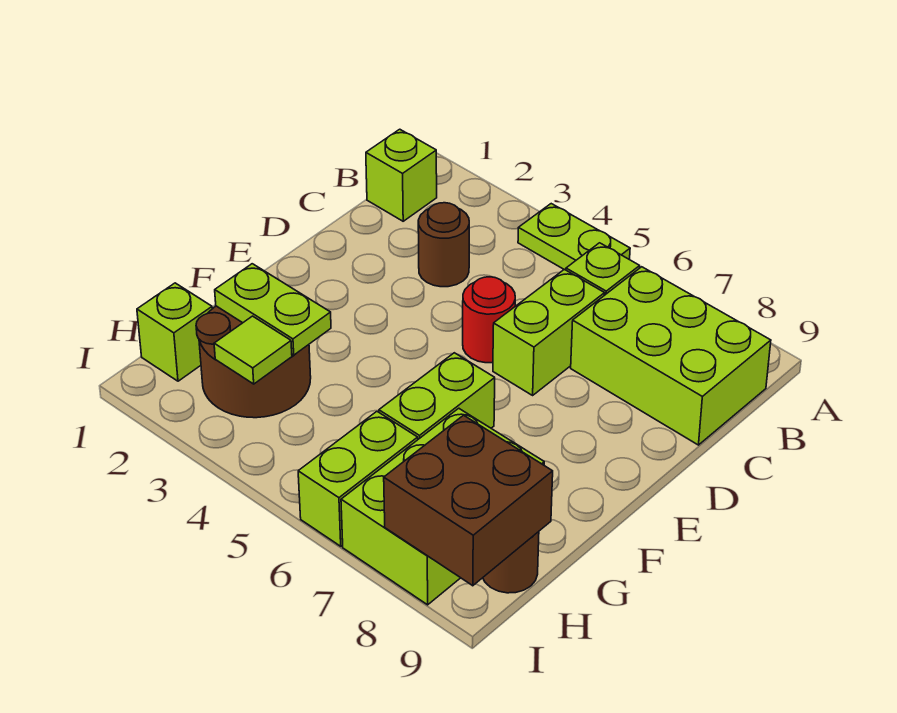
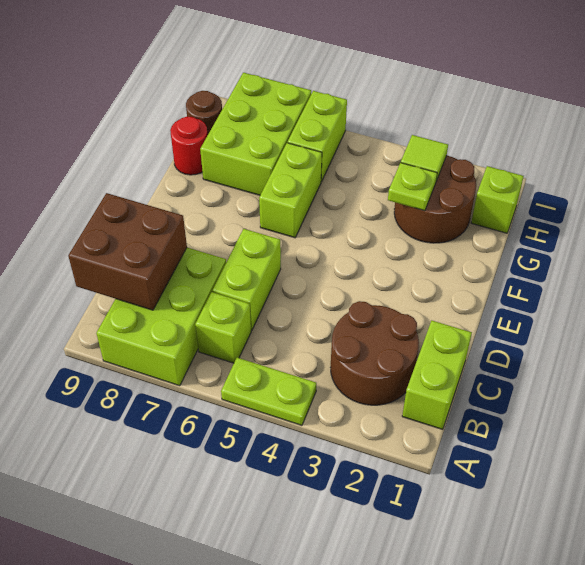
lime 1x1 brick [366,129,437,221] -> lime 1x2 brick [402,321,472,429]
lime 2x3 brick [571,267,771,445] -> lime 2x3 brick turned to [96,248,226,386]
brown 1x1 round brick [418,203,469,287] -> brown 2x2 round brick [331,301,419,405]
red 1x1 round brick [463,277,515,363] -> red 1x1 round brick moved to [170,117,208,175]
lime 1x2 plate [215,264,331,355] -> lime 1x1 plate [388,163,437,211]
brown 2x2 brick [384,415,553,586] -> brown 2x2 brick moved to [68,193,187,310]

